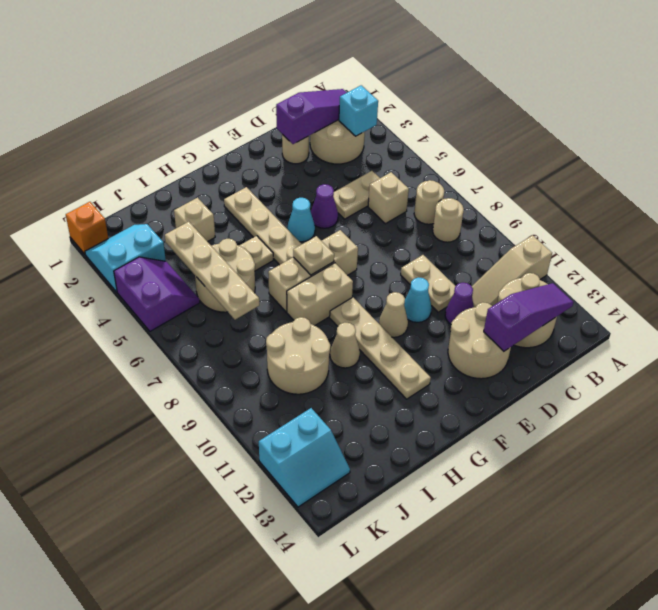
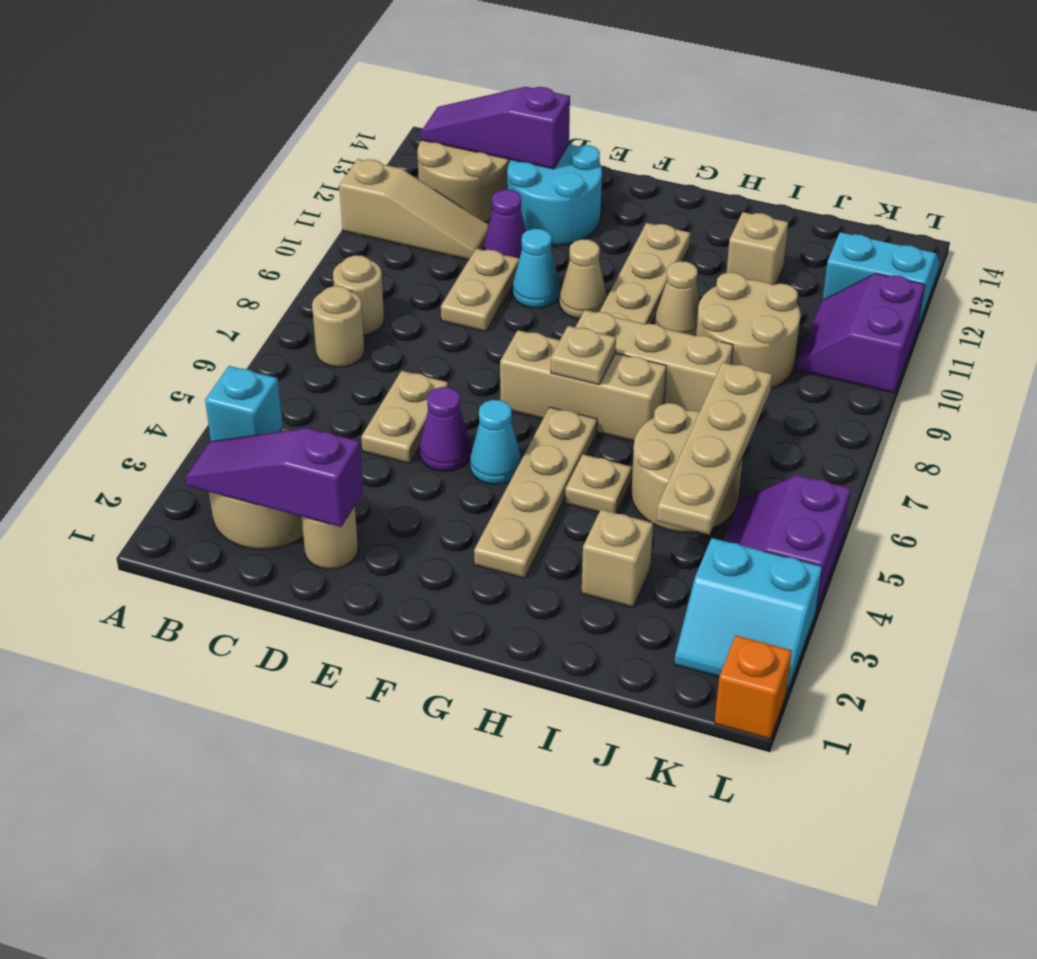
tan 1x2 plate [333,171,380,219] -> tan 1x2 plate turned to [361,371,448,464]
tan 1x1 brick [368,172,409,224] -> tan 1x1 brick moved to [727,212,788,285]
tan 2x2 round brick [448,302,511,379] -> cyan 2x2 round brick [507,144,602,245]
tan 1x2 brick [287,263,353,326] -> tan 1x3 brick [575,310,733,412]
none -> purple 2x2 slope [796,274,925,393]

